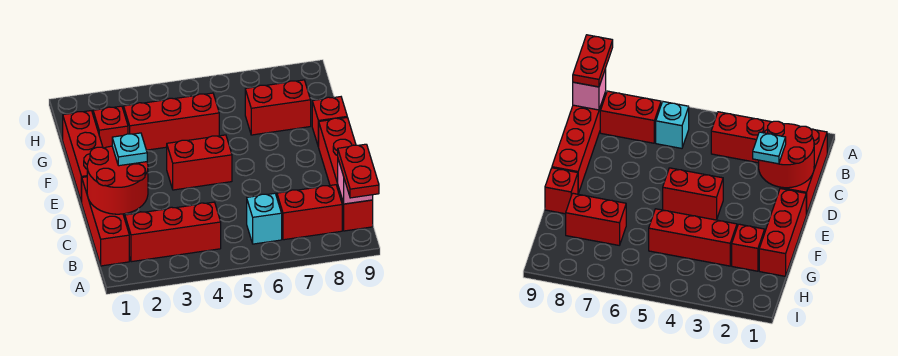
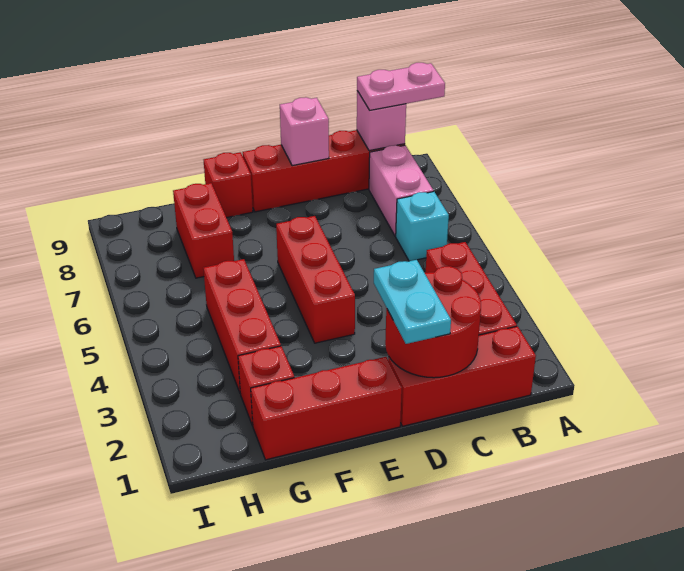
red 1x2 plate [338,144,379,198] -> pink 1x2 plate [357,63,445,110]
red 1x2 brick [277,185,342,240] -> pink 1x2 brick [369,145,433,236]
cyan 1x1 plate [112,133,147,166] -> cyan 1x2 plate [374,260,451,344]
none -> pink 1x1 brick [280,97,329,166]
red 1x2 brick [167,135,232,190] -> red 1x3 brick [276,216,355,343]

